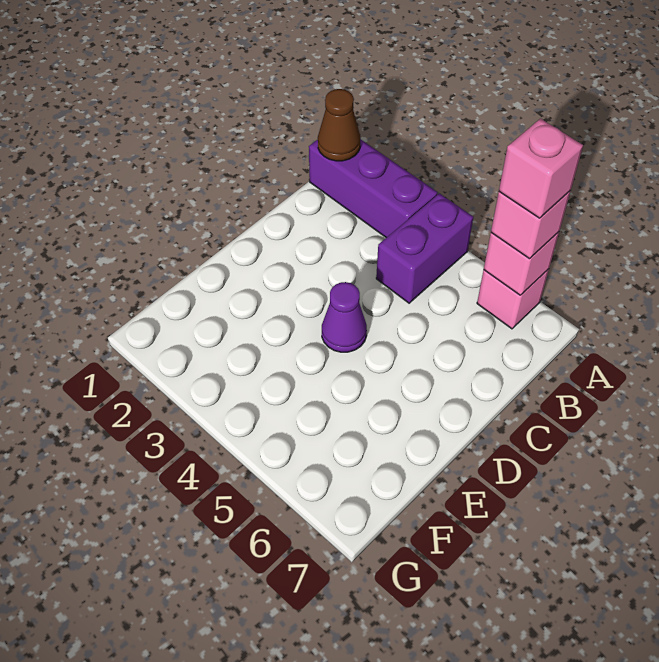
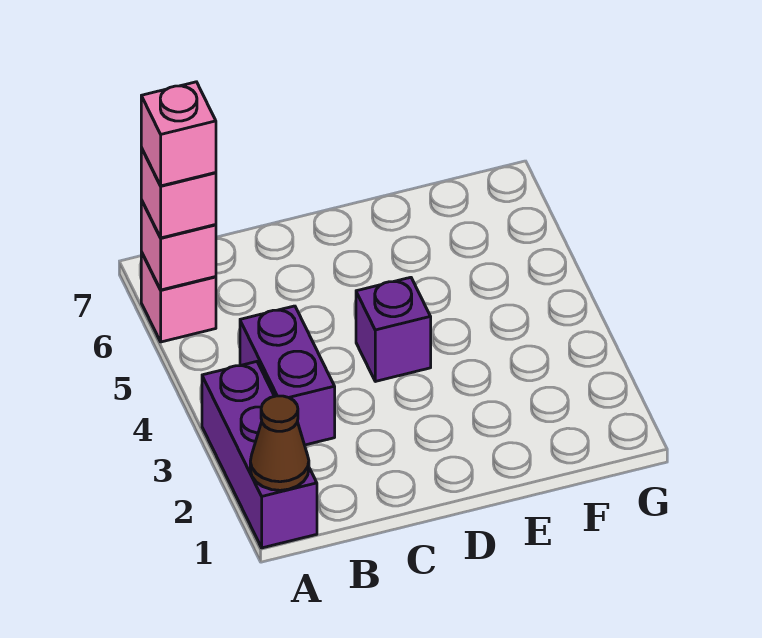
purple 1x2 brick [376,193,473,303] -> purple 1x2 brick turned to [240,306,335,445]
purple 1x1 cone [322,282,367,352] -> purple 1x1 brick [356,277,431,381]

